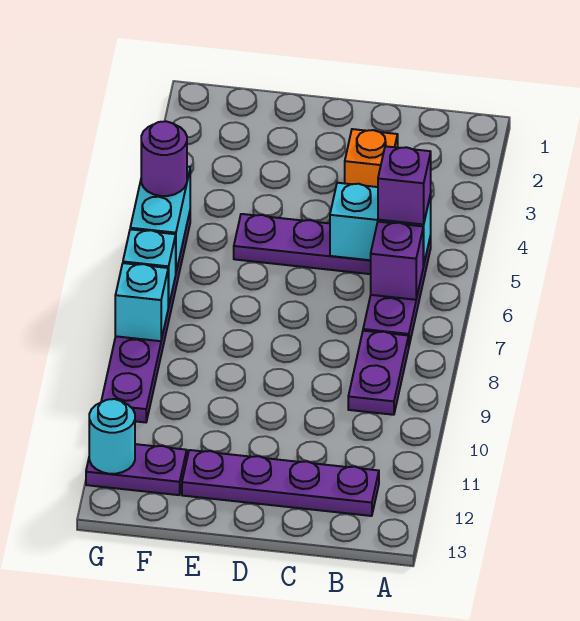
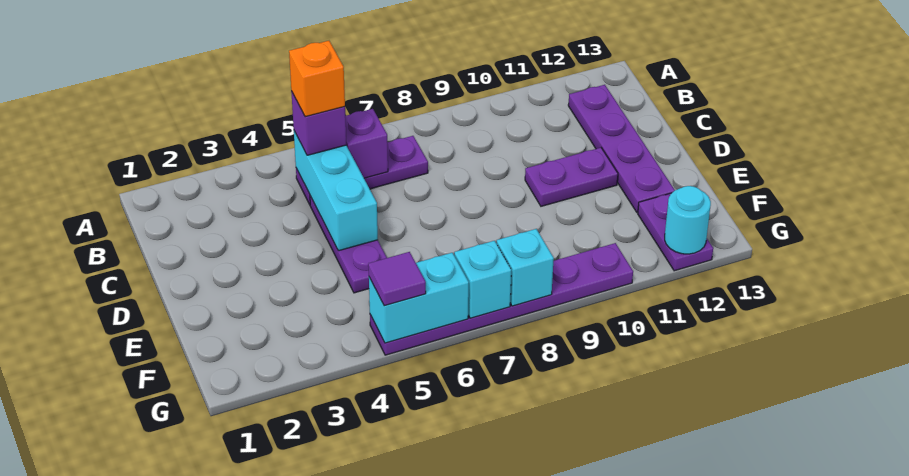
cyan 1x2 brick [330,183,431,266] -> cyan 1x3 brick [294,131,378,251]
purple 1x2 plate [348,331,409,415] -> purple 1x2 plate moved to [525,148,618,206]
orange 1x1 brick [345,129,398,187] -> orange 1x1 brick moved to [289,41,345,117]
purple 1x1 round brick [141,121,187,196] -> purple 1x1 tile [368,252,426,306]

